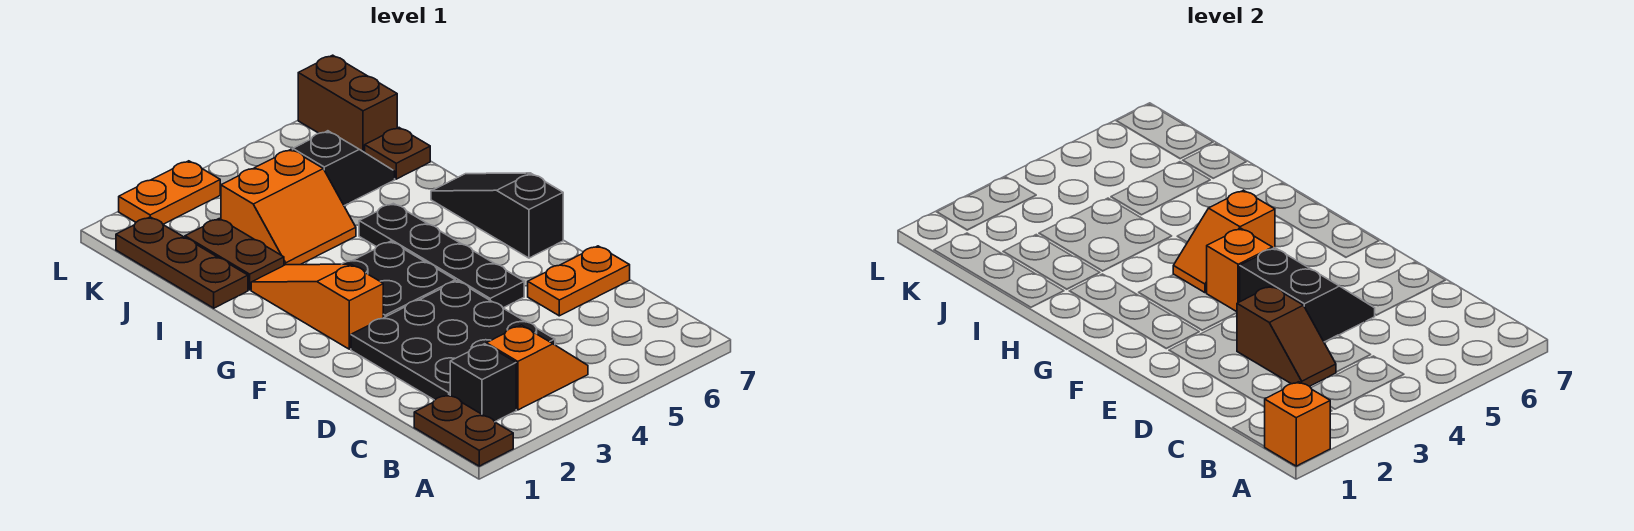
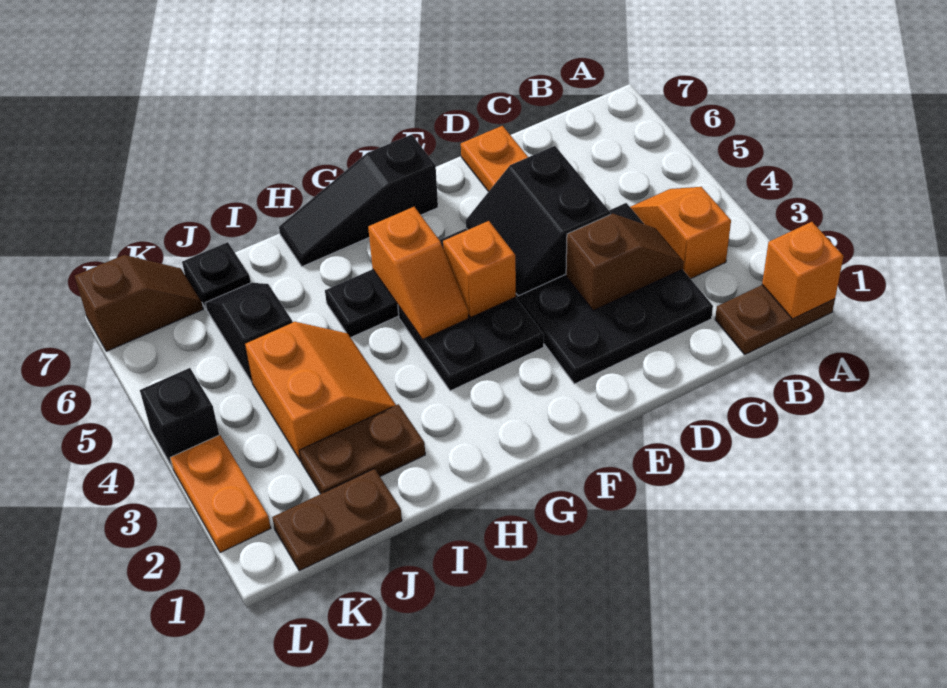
black 1x1 brick [450,344,516,422] -> black 1x1 brick moved to [140,368,219,468]
black 2x2 slope [1240,248,1375,342] -> black 2x2 slope turned to [466,146,610,296]
orange 1x3 slope [251,264,383,349] -> none
brown 1x3 plate [116,217,248,308] -> brown 1x2 plate [272,469,402,571]
brown 1x1 plate [365,128,430,179] -> black 1x1 plate [182,242,251,308]
brown 1x2 brick [298,55,397,152] -> brown 1x2 slope [75,255,203,351]

